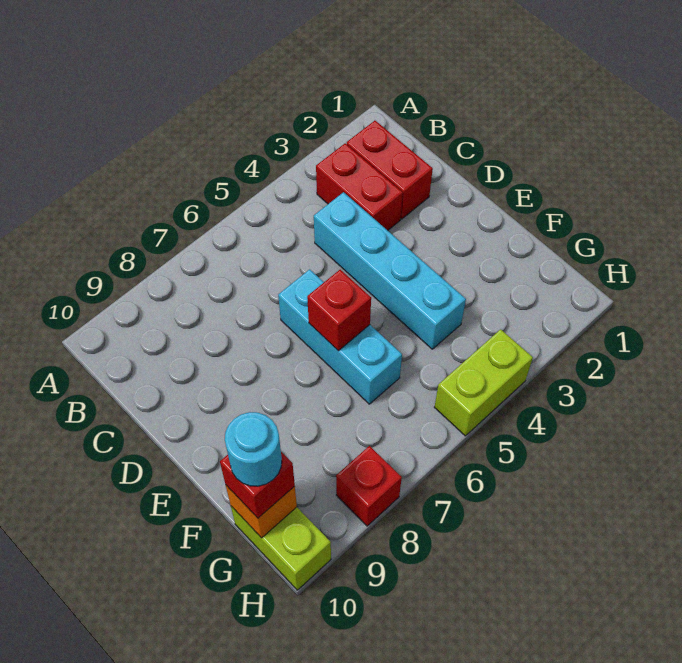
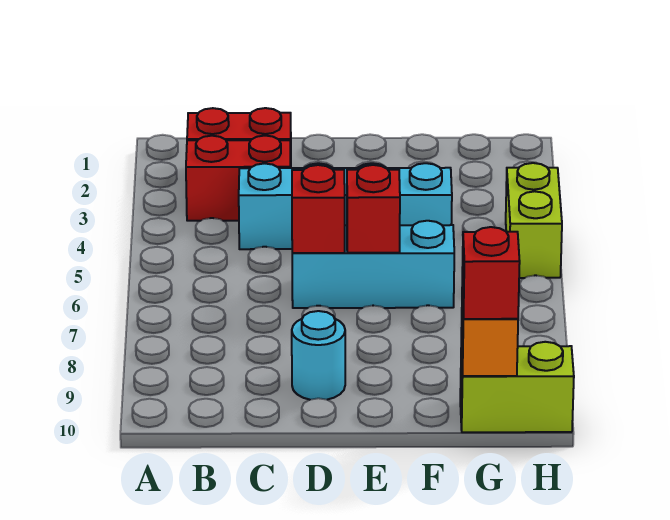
cyan 1x1 round brick [225,412,282,486] -> cyan 1x1 round brick moved to [292,311,345,400]
red 1x1 brick [336,446,402,526] -> red 1x1 brick moved to [292,165,345,253]

